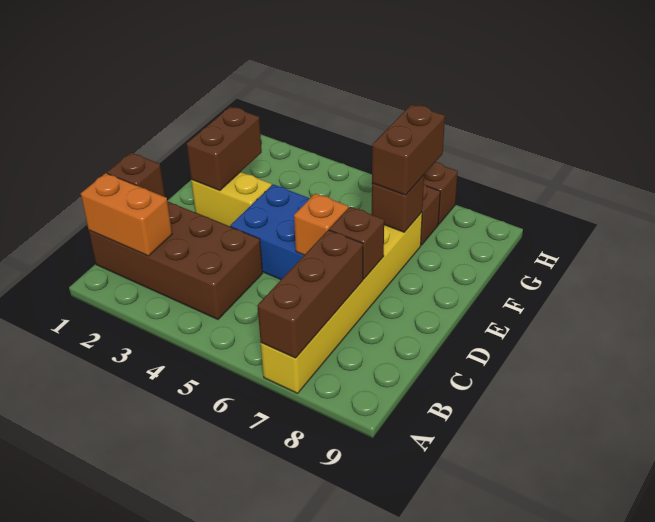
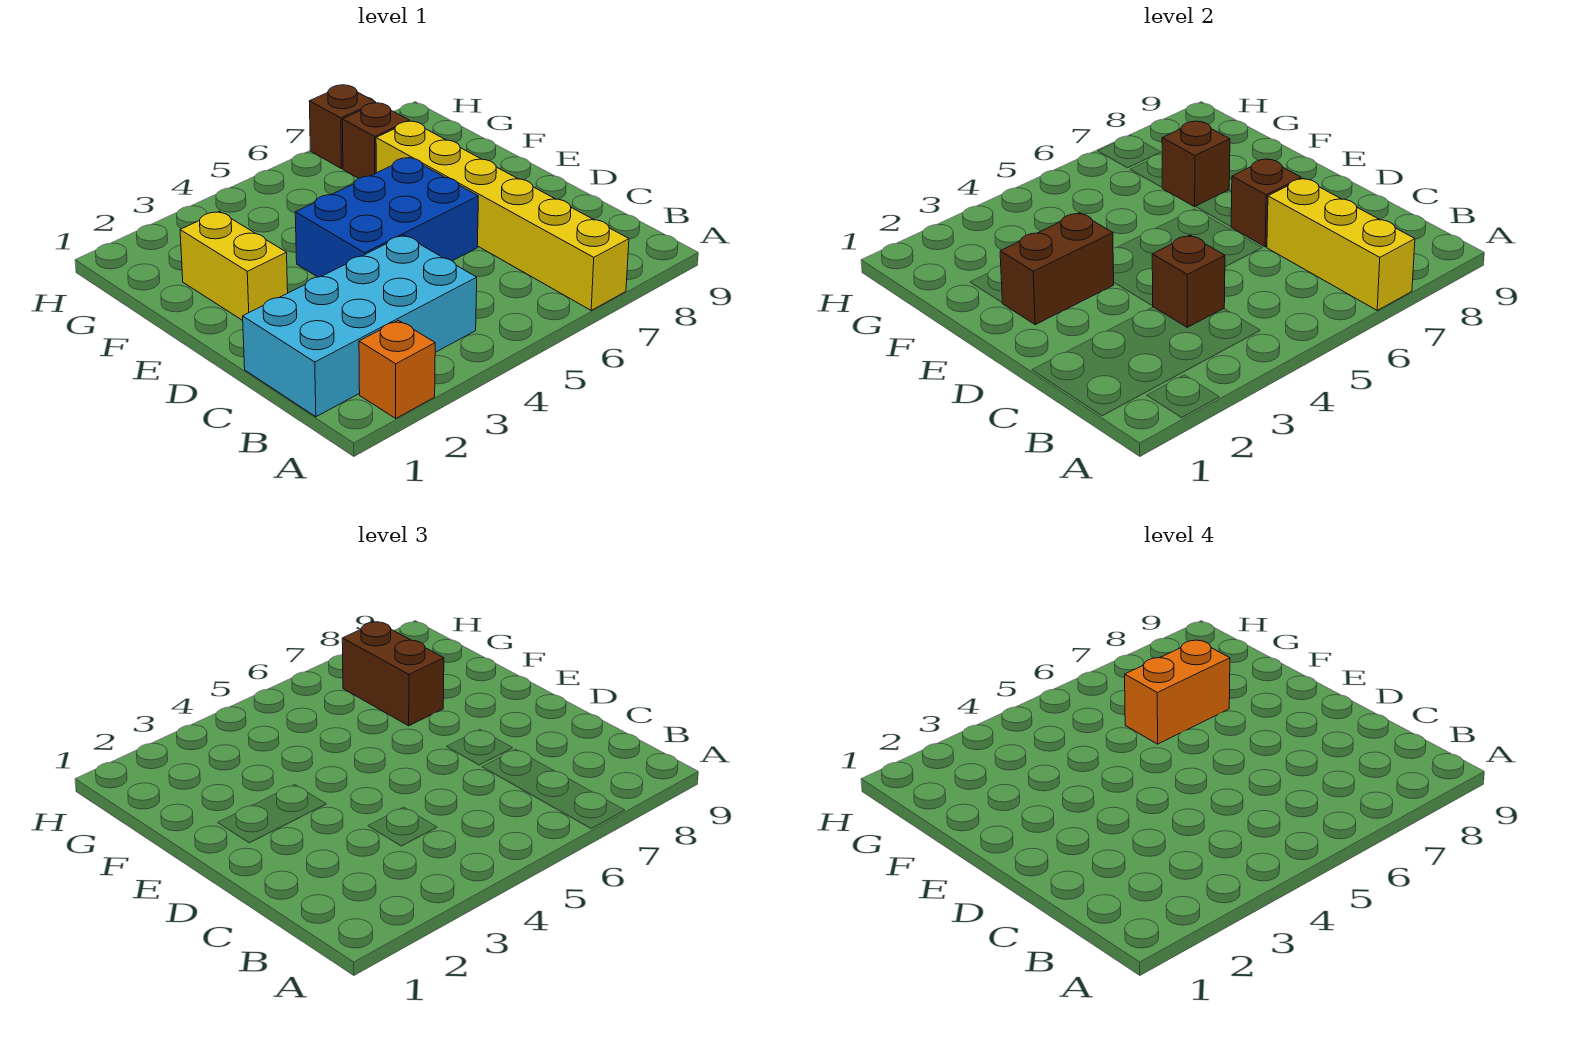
brown 1x3 brick [257,230,363,358] -> yellow 1x3 brick [1267,178,1415,310]
brown 2x4 brick [89,201,263,319] -> cyan 2x4 brick [243,235,477,417]
orange 1x2 brick [81,173,172,256] -> orange 1x2 brick moved to [1125,640,1230,744]
brown 1x1 brick [107,153,165,197] -> brown 1x1 brick moved to [1152,235,1225,327]
orange 1x1 brick [294,193,348,255] -> orange 1x1 brick moved to [359,320,435,418]
yellow 1x2 brick [191,172,272,226] -> yellow 1x2 brick turned to [180,211,288,320]
brown 1x2 brick [187,107,262,191] -> brown 1x2 brick turned to [1000,213,1114,325]

